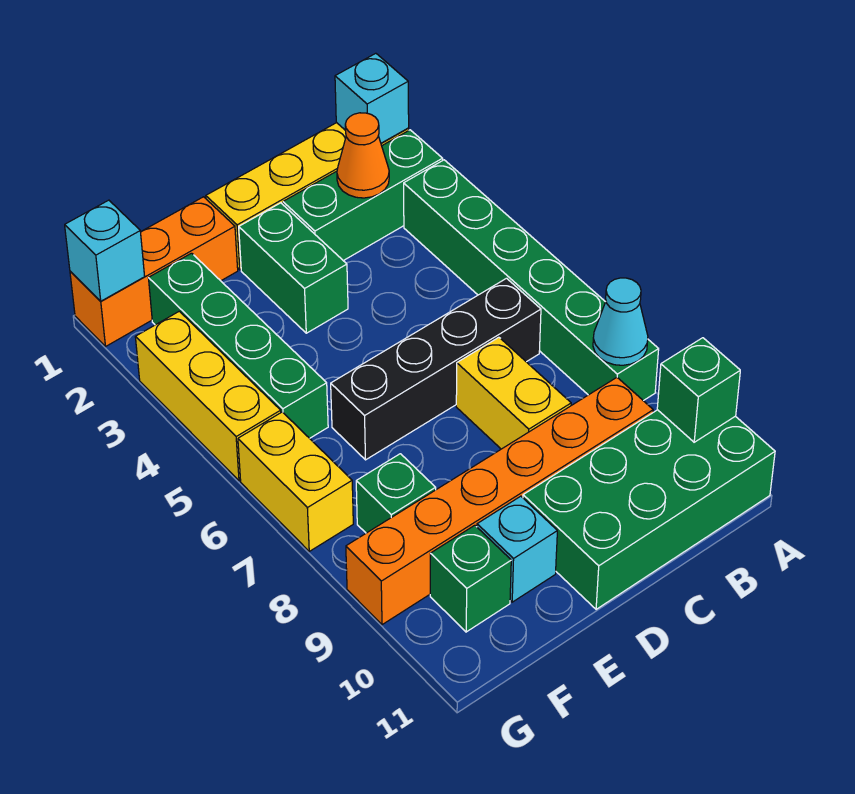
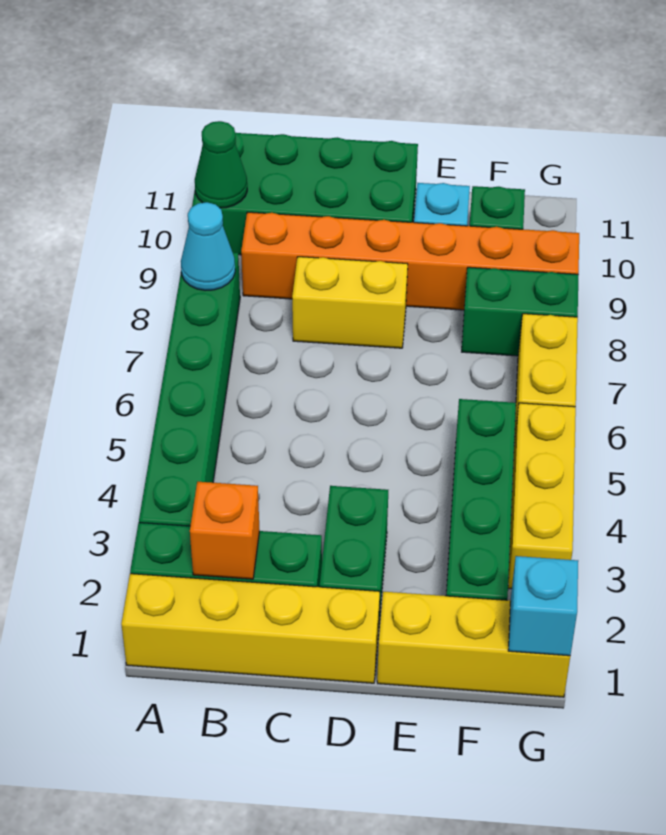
cyan 1x1 brick [335,53,409,143] -> none
green 1x1 brick [657,338,740,442] -> green 1x1 cone [195,121,247,208]
orange 1x1 cone [337,113,389,198] -> orange 1x1 brick [190,482,260,579]
black 1x4 brick [331,278,541,460] -> none
yellow 1x2 brick [456,337,571,449] -> yellow 1x2 brick turned to [292,257,408,348]
orange 1x3 brick [70,197,238,346] -> yellow 1x3 brick [377,592,570,697]
green 1x1 brick [356,454,436,533] -> green 1x2 brick [462,267,579,356]

